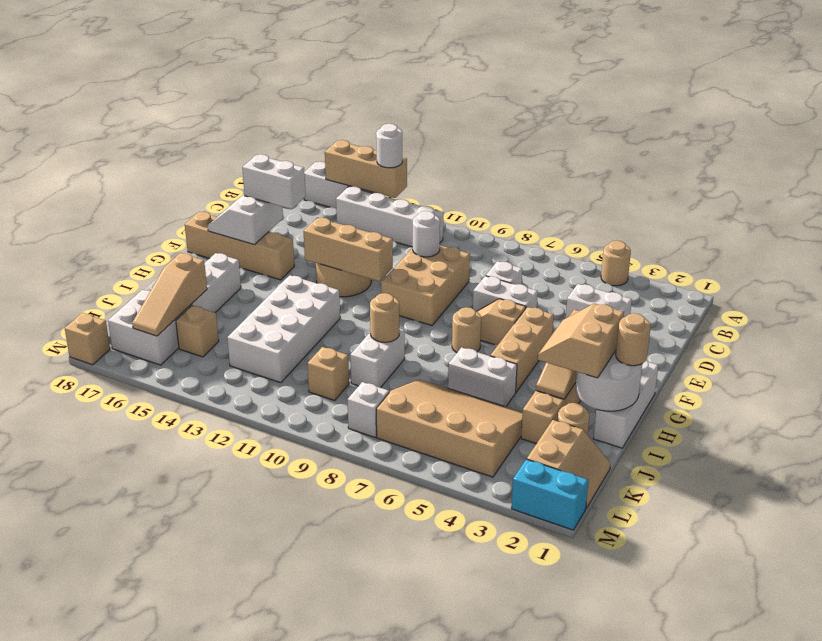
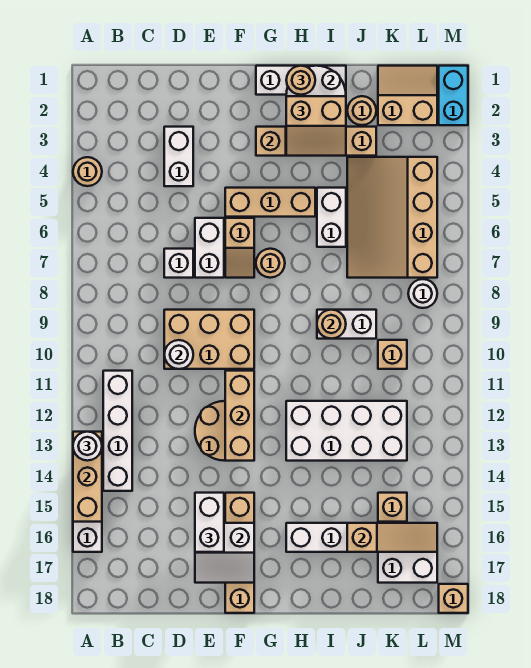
white 1x1 brick [347,382,389,437] -> white 1x1 round brick [408,279,437,308]

